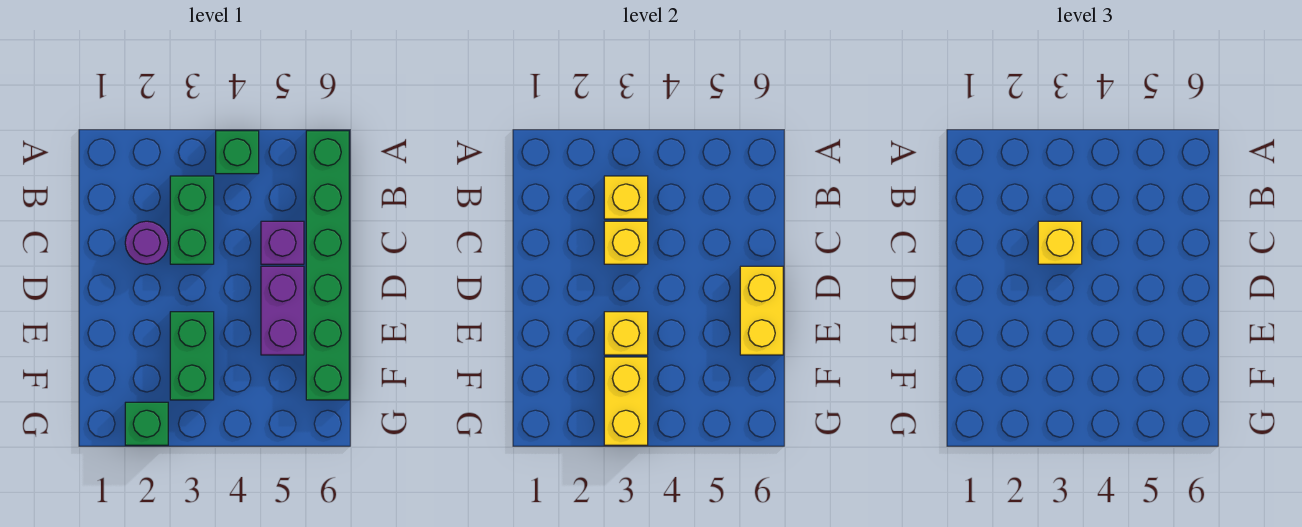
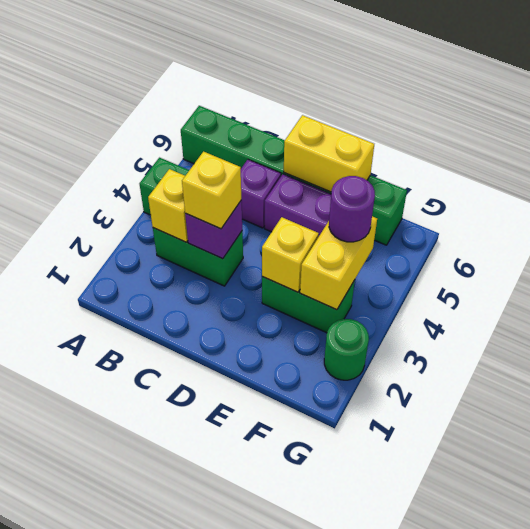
purple 1x1 round brick [125,221,168,264] -> purple 1x1 round brick moved to [329,176,375,242]
yellow 1x1 brick [604,221,648,264] -> purple 1x1 brick [185,200,242,259]
yellow 1x2 brick [604,357,648,445] -> yellow 1x2 brick turned to [300,216,377,310]
green 1x1 brick [125,402,168,445] -> green 1x1 round brick [324,319,369,380]

